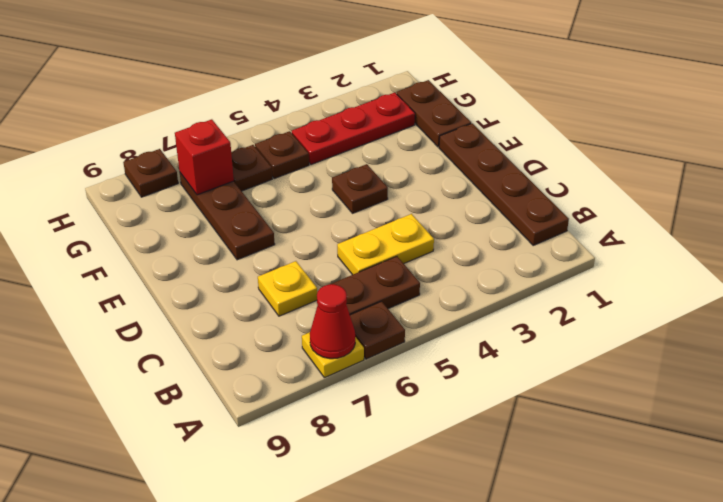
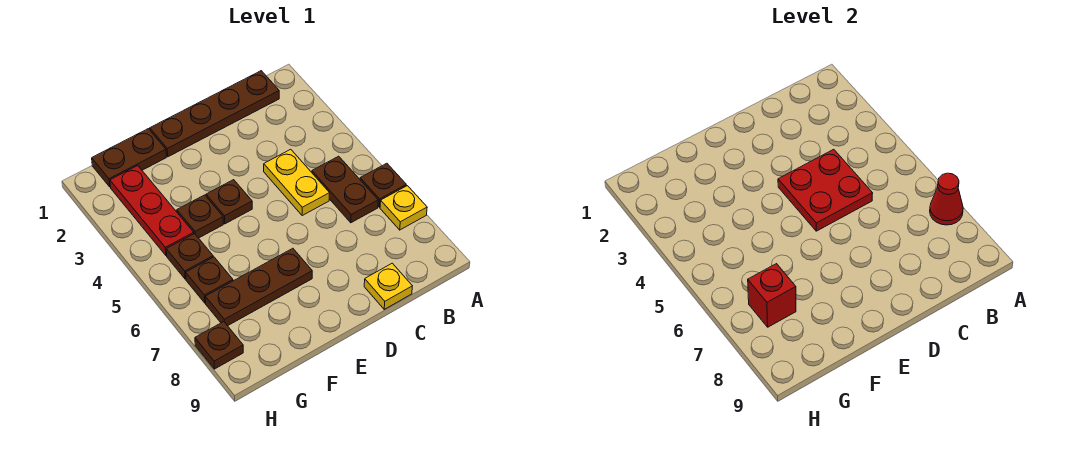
none -> red 2x2 plate [778,149,873,231]
yellow 1x1 plate [258,261,317,316] -> yellow 1x1 plate moved to [364,263,412,309]
none -> brown 1x1 plate [177,195,223,238]

